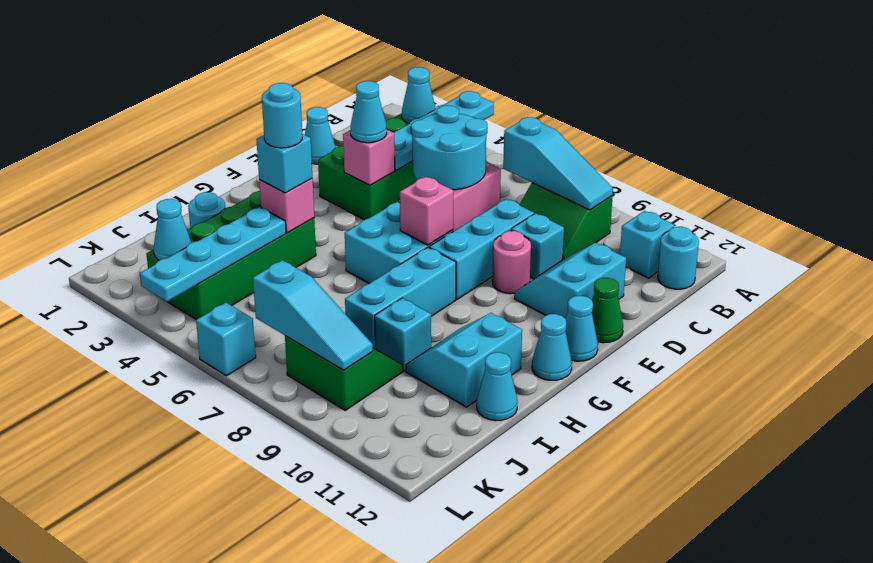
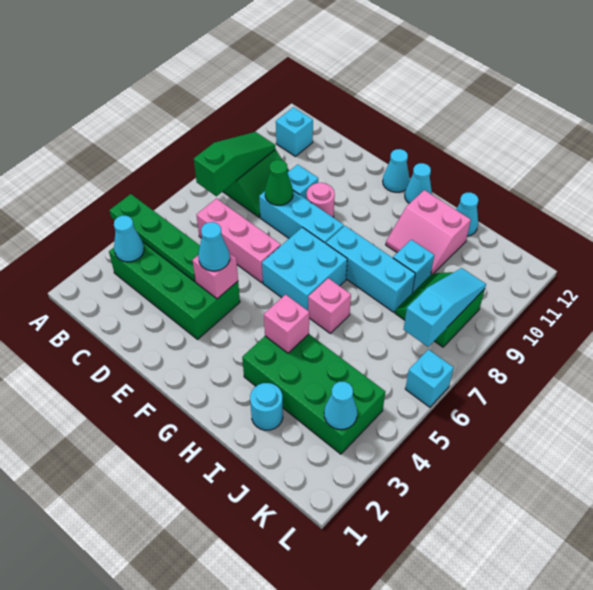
cyan 1x4 plate [394,91,494,170] -> green 1x4 plate [109,194,200,281]
cyan 1x3 slope [503,117,613,210] -> green 1x3 slope [194,132,275,196]
cyan 1x1 round brick [658,227,699,289] -> none
cyan 2x2 round brick [411,106,487,190] -> none
cyan 1x1 cone [305,107,336,164] -> none
cyan 2x2 slope [515,243,626,319] -> none
green 1x1 cone [592,278,623,343] -> green 1x1 cone moved to [265,160,293,205]
pink 1x1 brick [400,177,453,245] -> pink 1x1 brick moved to [308,278,351,333]
cyan 1x1 brick [256,134,312,193] -> none
cyan 1x1 round brick [262,83,302,148] -> none
cyan 2x2 slope [406,313,522,407] -> pink 2x2 slope [386,190,471,274]
cyan 1x4 plate [140,207,286,302] -> none

